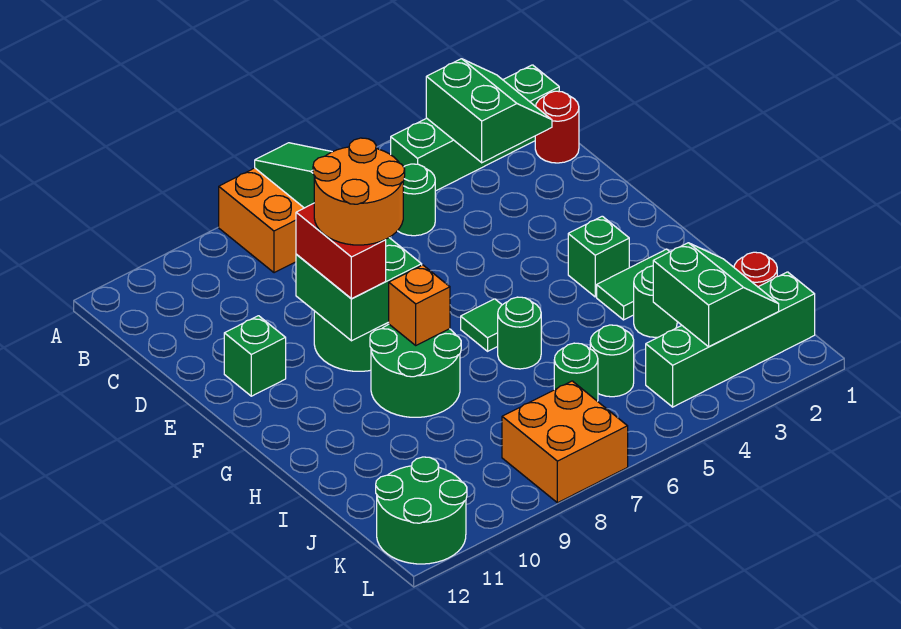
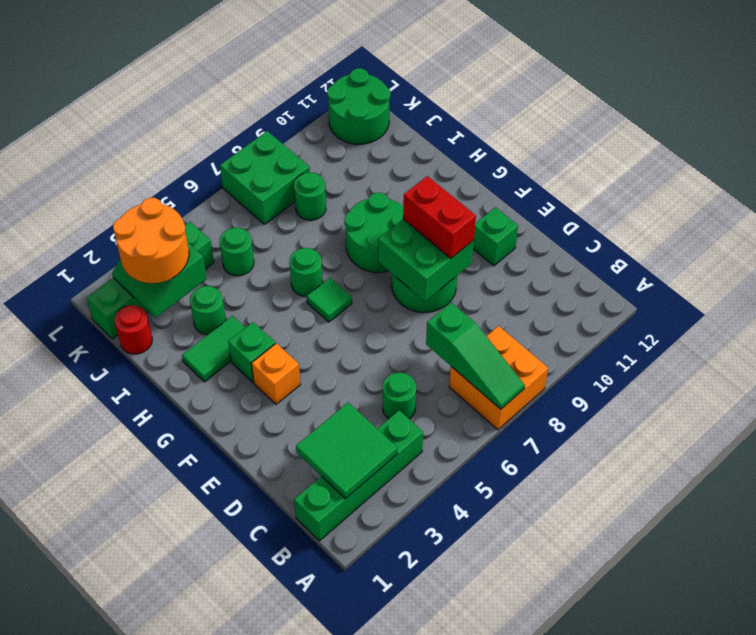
green 2x2 slope [426,59,552,163] -> green 2x2 tile [296,403,397,499]
red 1x1 round brick [535,91,579,163] -> none
orange 2x2 round brick [313,138,405,245] -> orange 2x2 round brick moved to [113,198,189,283]
orange 1x1 brick [389,265,450,345] -> orange 1x1 brick moved to [251,343,300,404]
green 1x1 round brick [554,343,598,401] -> green 1x1 round brick moved to [294,173,326,220]
orange 2x2 brick [502,381,628,503] -> green 2x2 brick [220,131,310,224]

